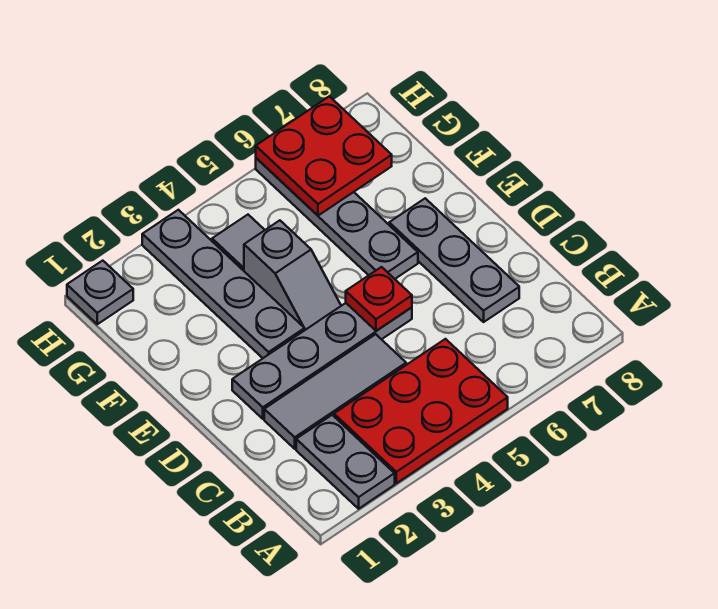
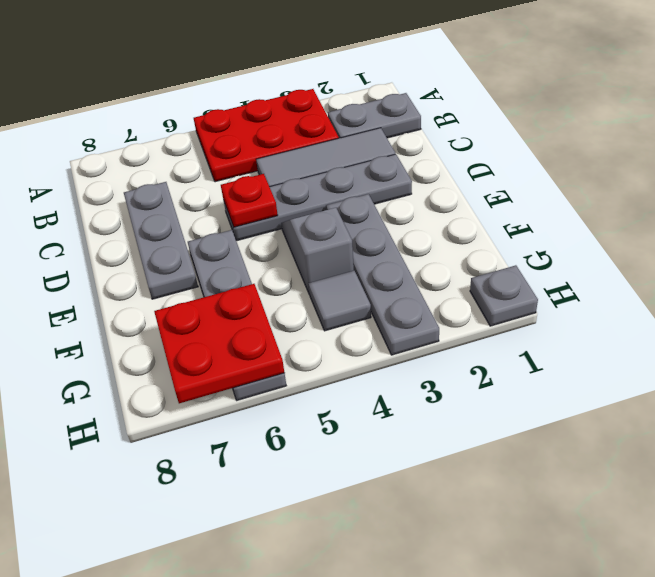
grey 1x2 plate [296,415,395,509] -> grey 1x2 plate turned to [328,93,421,138]

